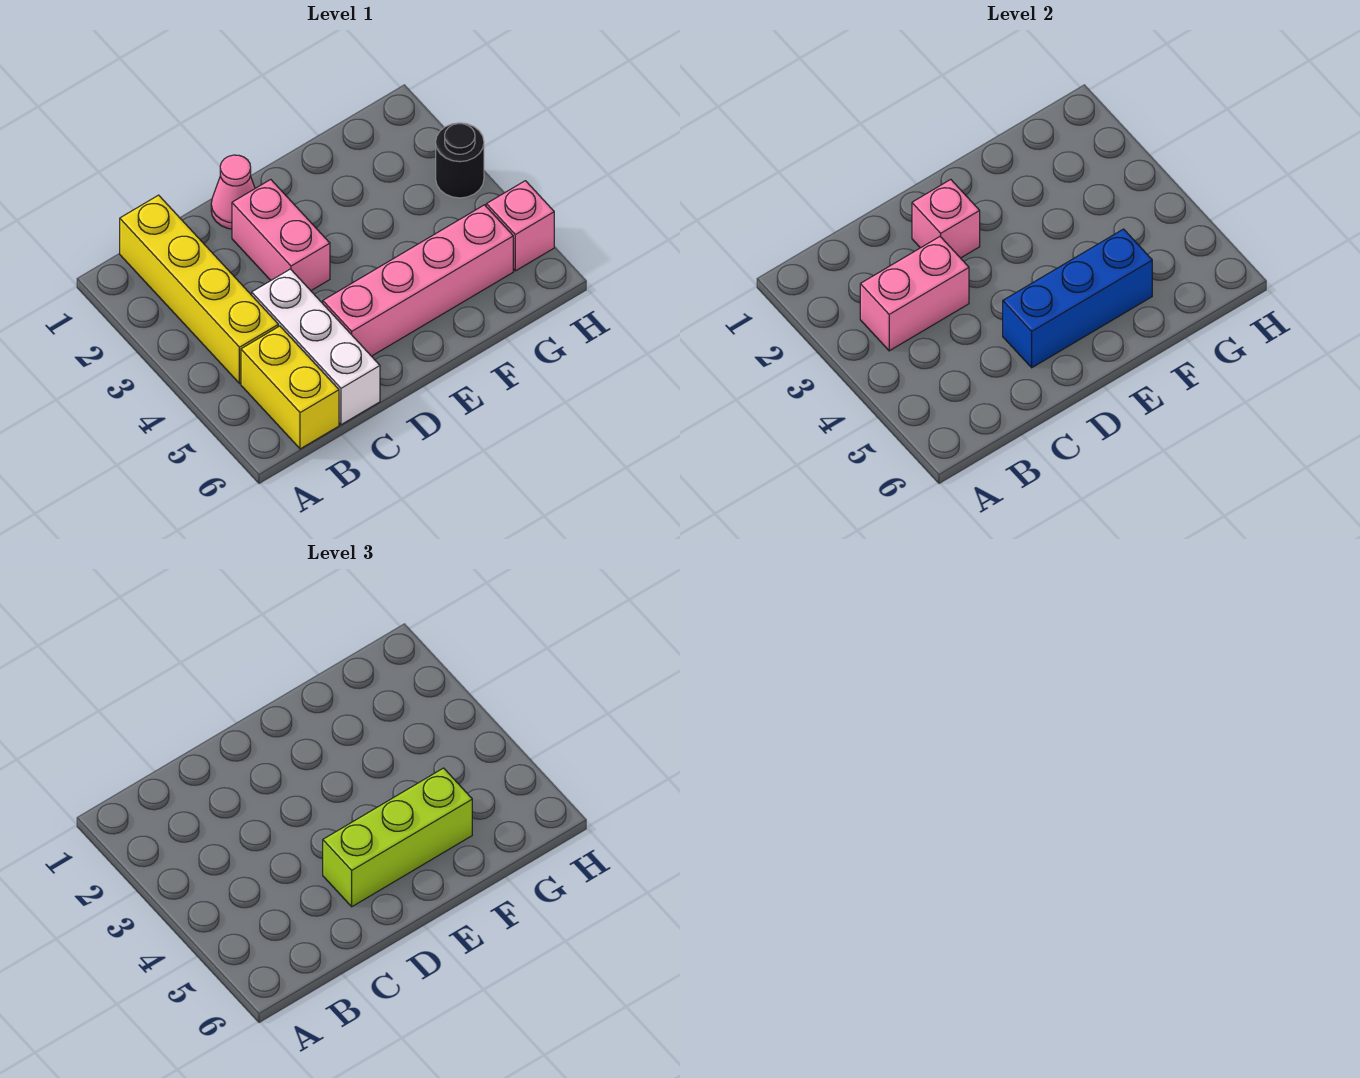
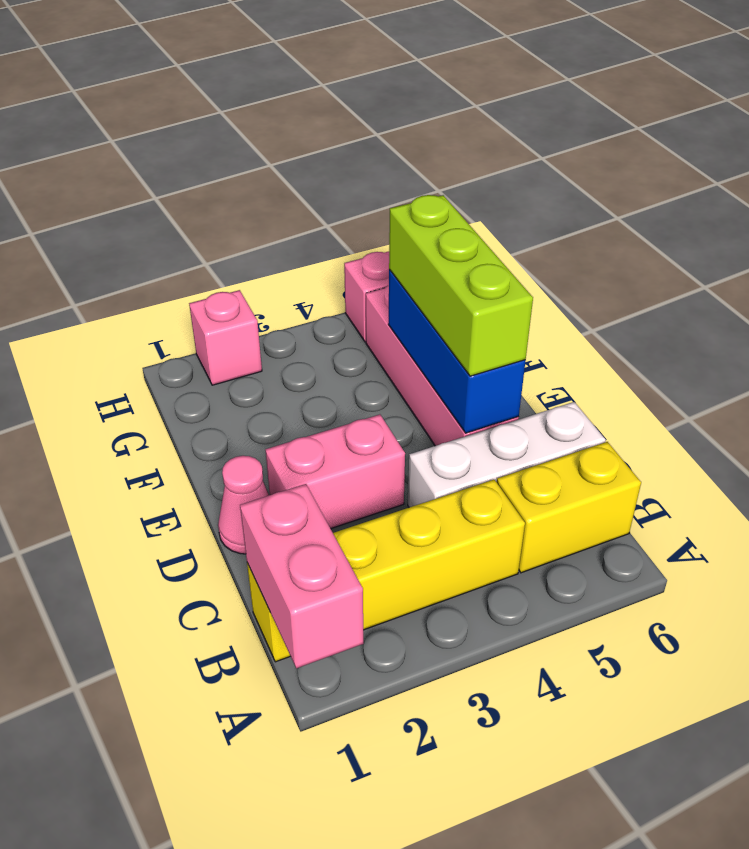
pink 1x2 brick [860,237,969,351] -> pink 1x2 brick moved to [240,484,364,668]
pink 1x1 brick [912,180,980,258] -> pink 1x1 brick moved to [189,290,262,385]
black 1x1 round brick [436,123,484,198] -> none

